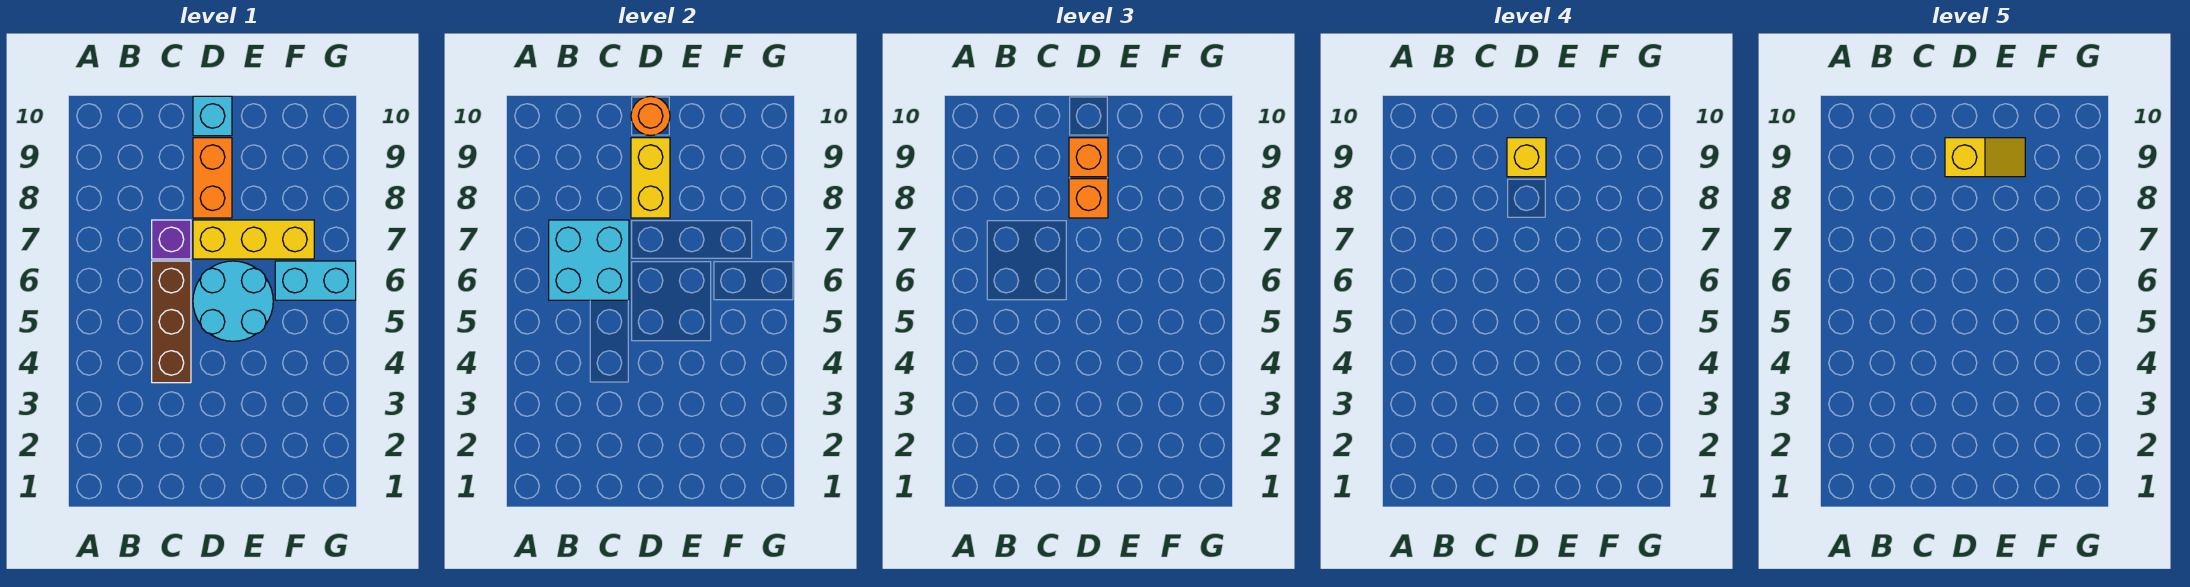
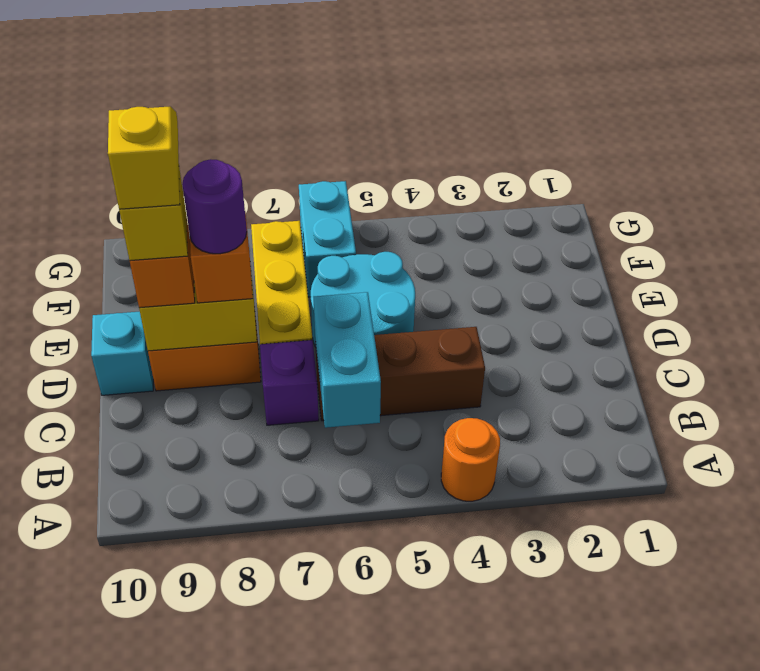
cyan 2x2 brick [549,220,629,300] -> cyan 1x2 brick [314,292,381,428]
none -> purple 1x1 round brick [182,159,247,254]
orange 1x1 round brick [631,96,670,136] -> orange 1x1 round brick moved to [441,418,500,501]

